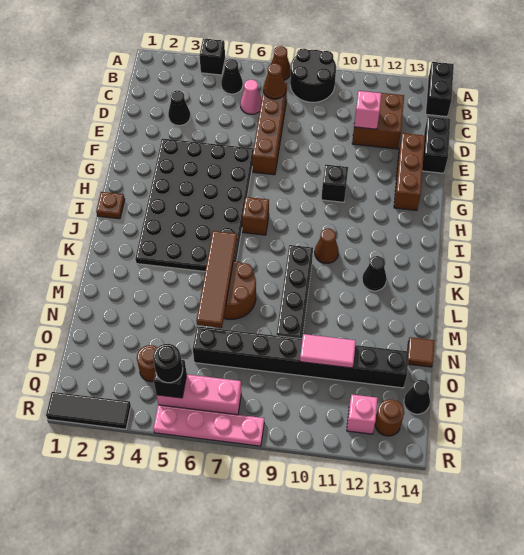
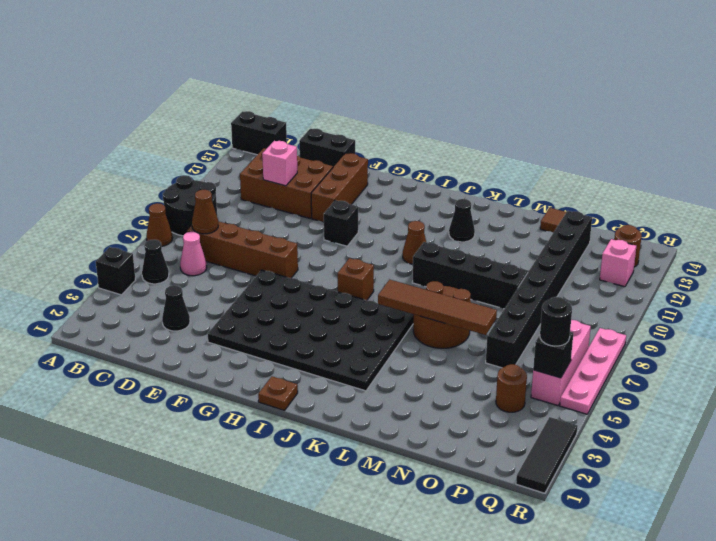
brown 2x2 brick [352,91,404,149] -> brown 2x3 brick [240,148,333,219]
brown 1x3 brick [394,133,425,210] -> brown 1x3 brick turned to [311,153,368,222]
pink 1x2 tile [300,334,356,368] -> none
black 1x1 cone [404,380,430,414] -> none

